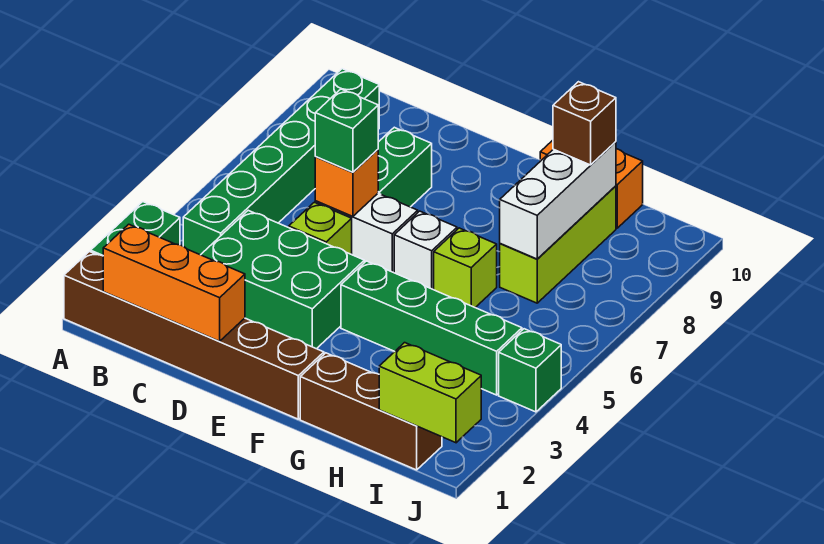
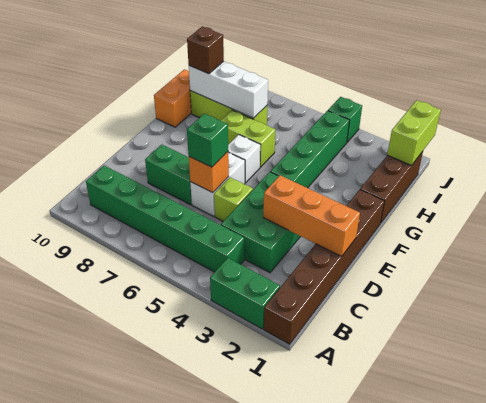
orange 1x3 brick [103,224,245,341] -> orange 1x3 brick turned to [263,176,360,256]
lime 1x1 brick [434,228,497,307] -> lime 1x2 brick [221,110,275,167]

